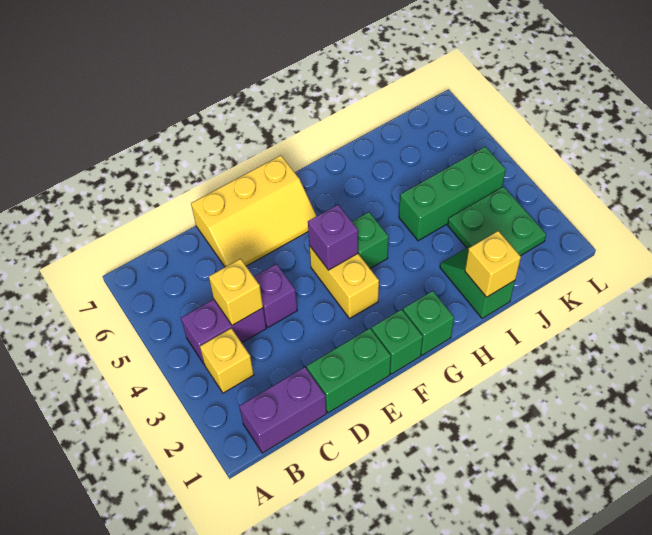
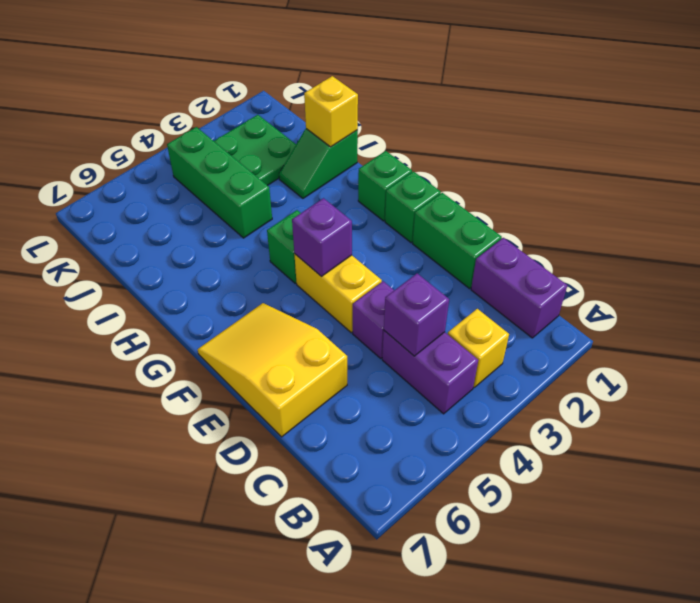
yellow 1x1 brick [209,259,263,325] -> purple 1x1 brick [384,274,449,356]
yellow 2x3 slope [191,155,316,267] -> yellow 2x3 slope turned to [198,303,347,437]
yellow 1x2 brick [309,246,379,319] -> yellow 1x2 brick turned to [294,254,382,333]

